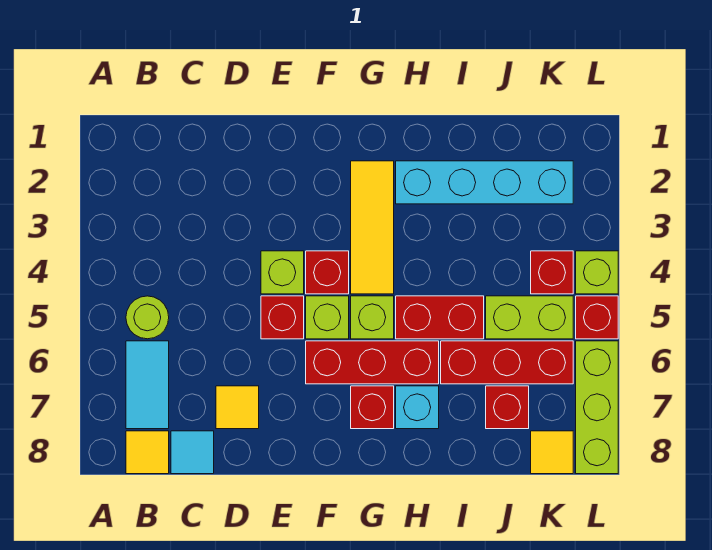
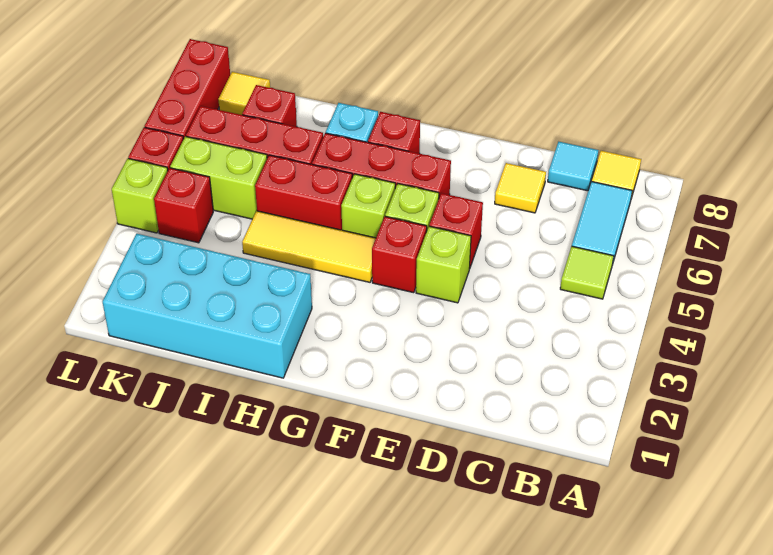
lime 1x1 round brick [126,296,169,339] -> lime 1x1 tile [560,246,614,299]
yellow 1x3 tile [351,161,394,294] -> yellow 1x3 tile turned to [242,211,376,282]
cyan 1x4 brick [396,161,573,204] -> cyan 2x4 brick [103,234,312,378]
lime 1x3 brick [576,341,618,474] -> red 1x3 brick [145,39,230,139]

